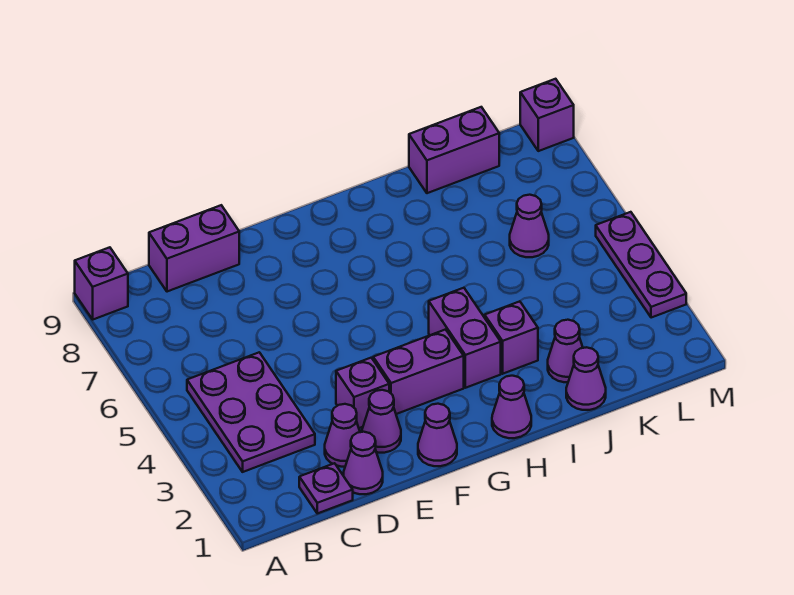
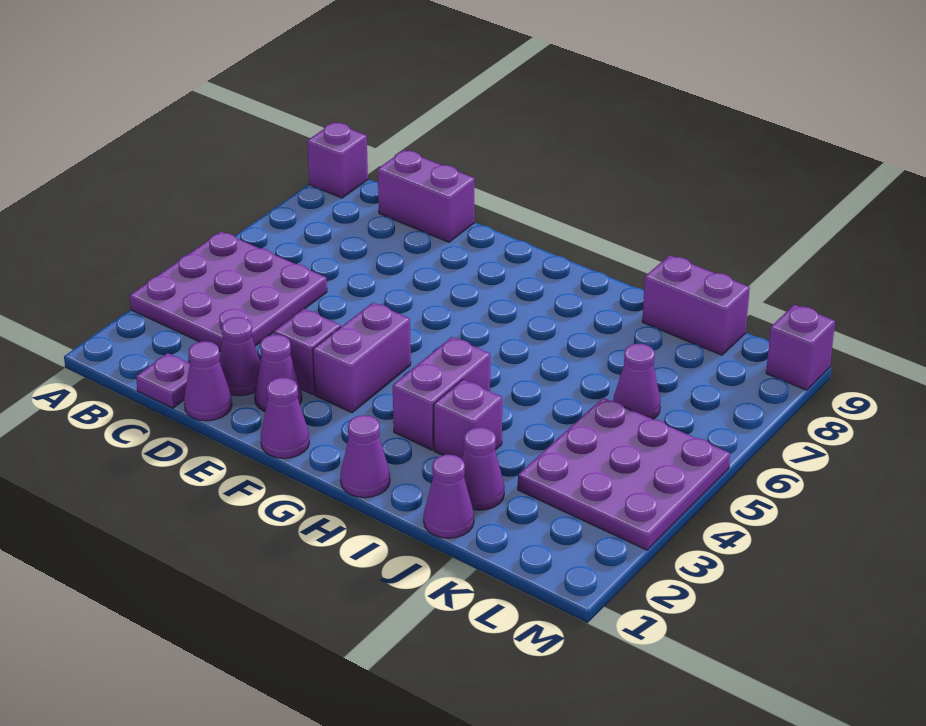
purple 2x3 plate [187,352,315,472] -> purple 3x3 plate [130,232,327,352]
purple 1x2 brick [373,330,464,414] -> purple 1x2 brick turned to [313,303,411,413]
purple 1x3 plate [596,212,686,318] -> purple 3x3 plate [518,398,730,550]

